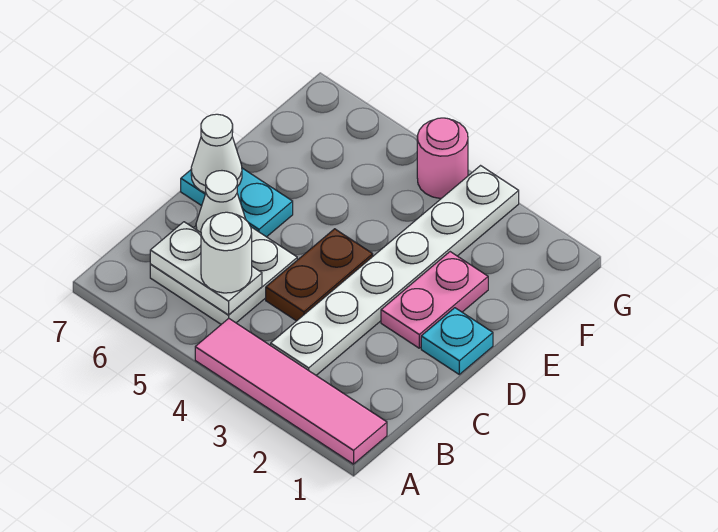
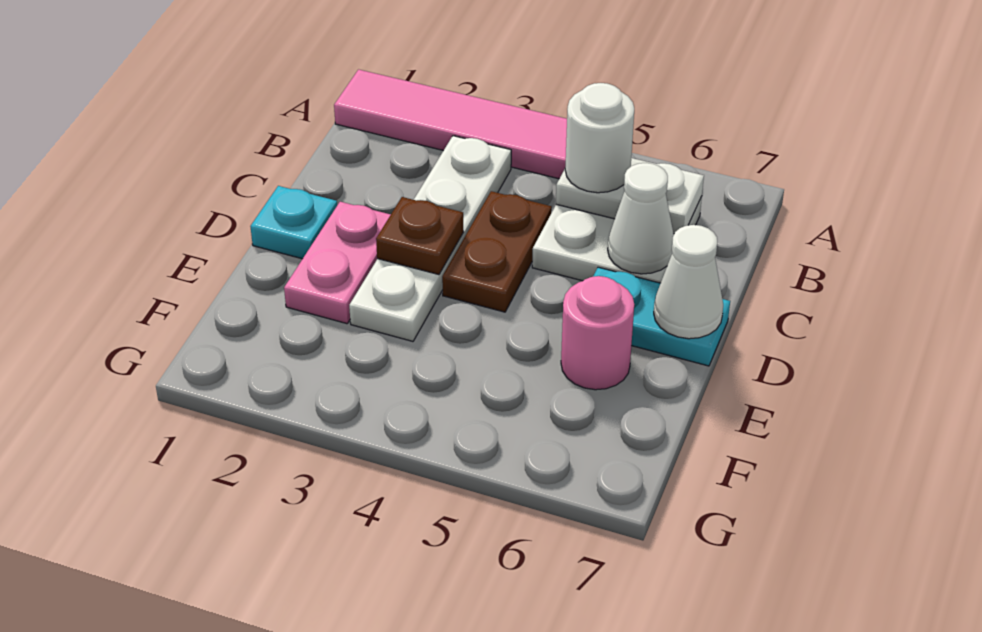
white 1x6 plate [271,166,519,375] -> white 1x4 plate [349,136,511,341]
none -> brown 1x1 plate [376,197,464,275]
pink 1x1 round brick [417,118,468,198] -> pink 1x1 round brick moved to [561,276,634,390]

